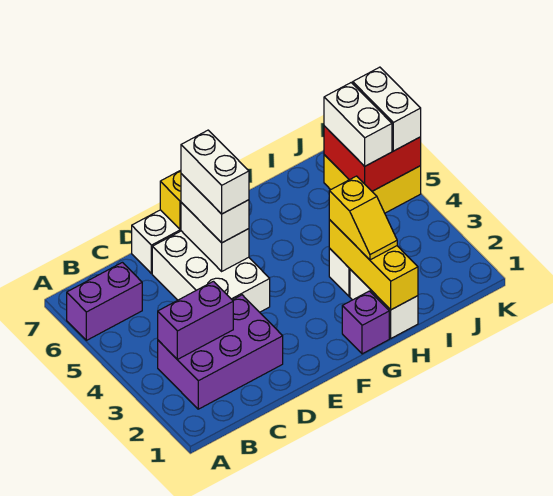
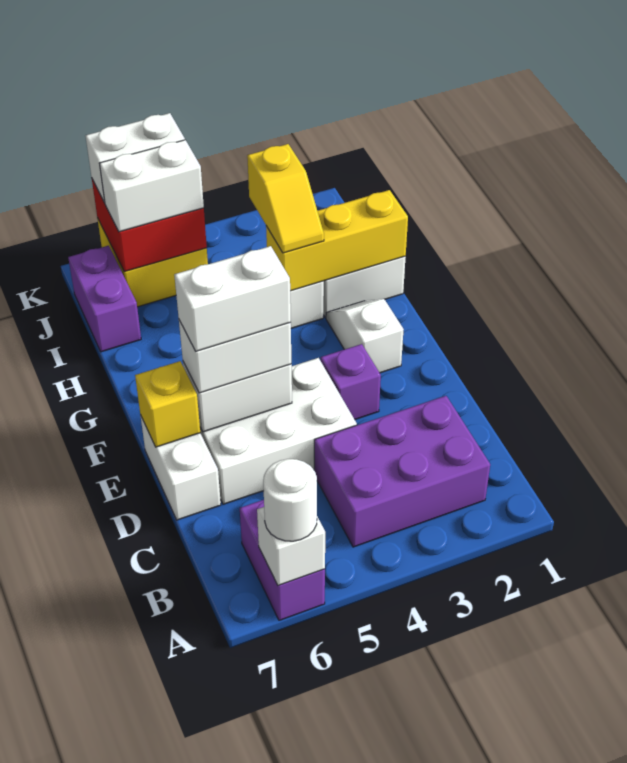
none -> white 1x1 brick [257,507,325,586]
none -> white 1x1 round brick [263,459,317,541]
purple 2x3 brick [158,295,283,409] -> purple 2x3 brick turned to [314,396,490,547]
purple 1x2 brick [158,281,233,359] -> purple 1x2 brick moved to [68,246,141,352]
none -> white 1x2 slope [326,299,404,373]
purple 1x1 brick [342,291,389,354] -> purple 1x1 brick moved to [321,344,381,419]
yellow 1x2 slope [329,176,397,260] -> yellow 1x2 slope turned to [247,144,324,253]

